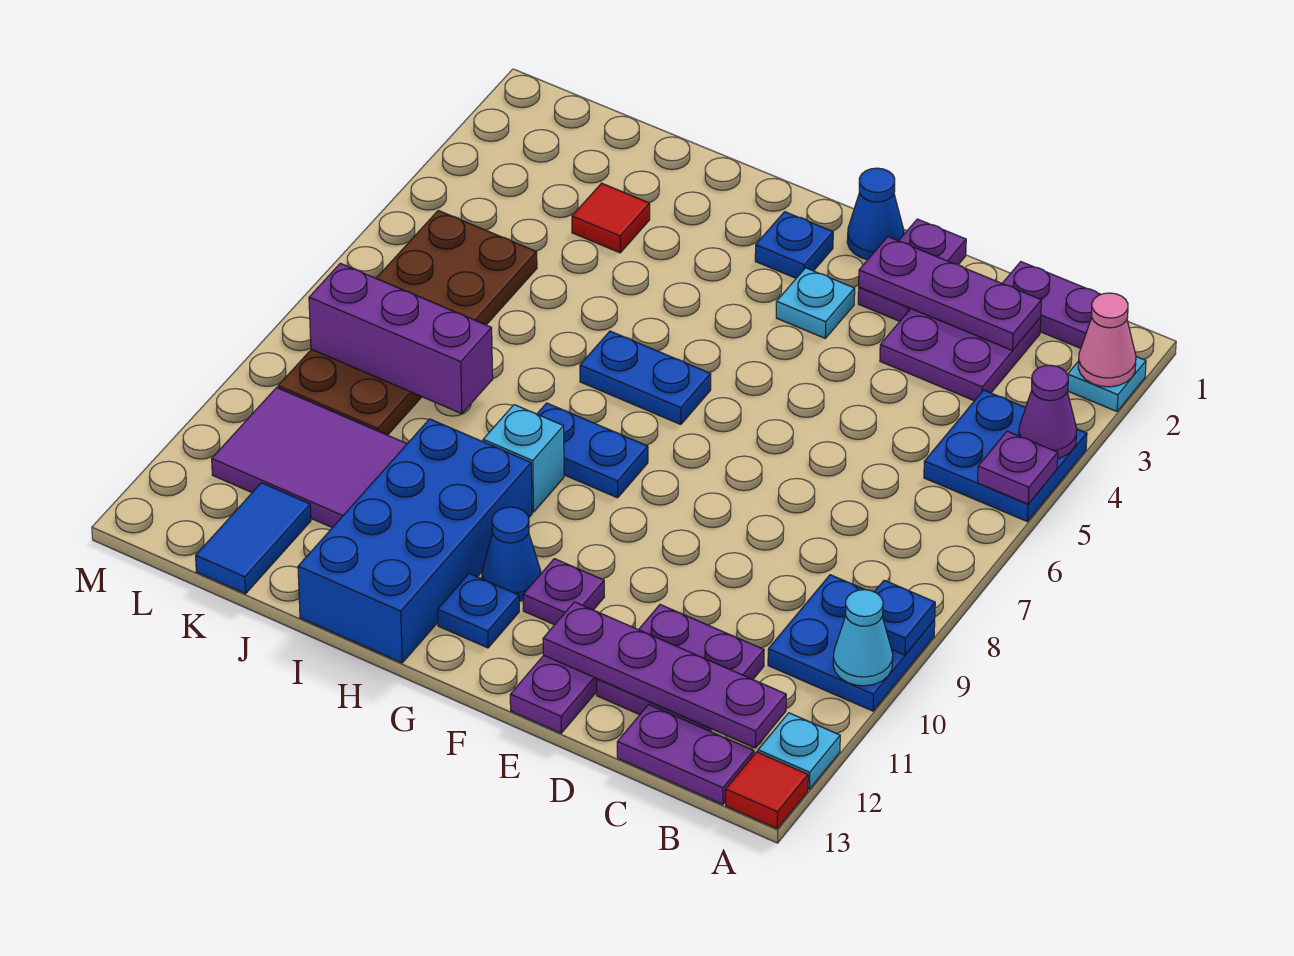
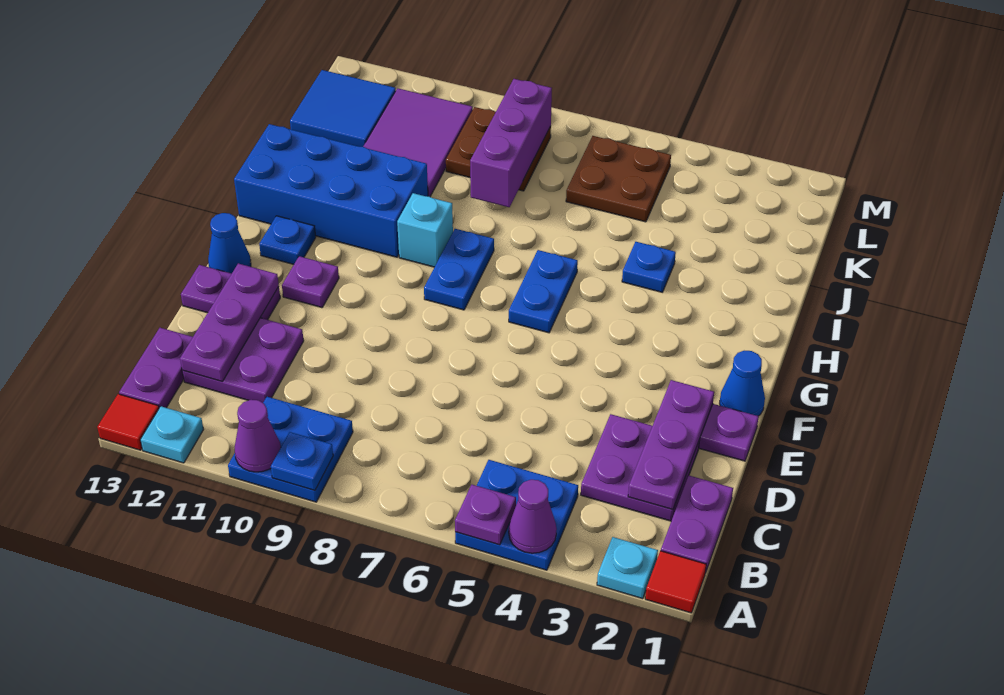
pink 1x1 cone [1078,293,1136,387] -> none
cyan 1x1 cone [833,590,893,686] -> purple 1x1 cone [235,400,281,472]
purple 1x4 plate [543,602,786,748] -> purple 1x3 plate [180,263,279,382]
cyan 1x1 plate [776,268,855,338] -> none
blue 1x1 plate [755,212,833,278] -> blue 1x1 plate moved to [622,242,676,292]
blue 1x1 cone [482,507,541,601] -> blue 1x1 cone moved to [208,213,251,273]
red 1x1 tile [572,183,650,253] -> red 1x1 tile moved to [645,551,706,613]
blue 1x2 tile [196,483,311,594] -> blue 2x2 tile [290,70,396,147]

